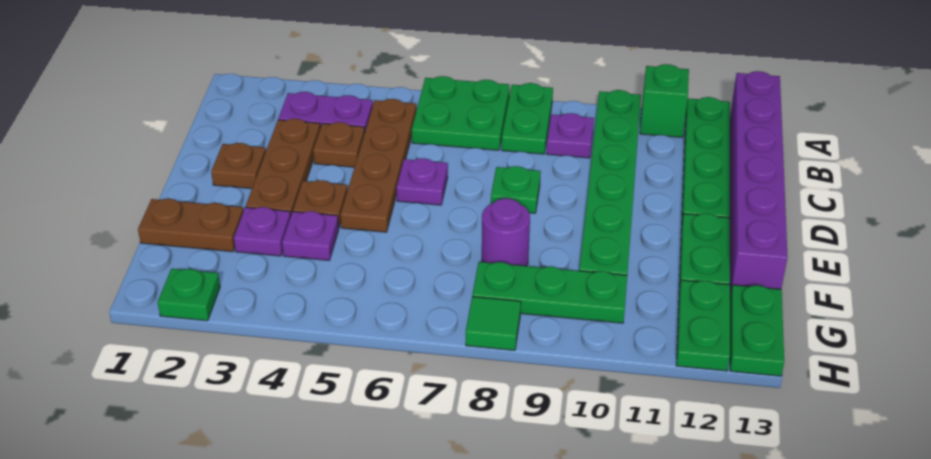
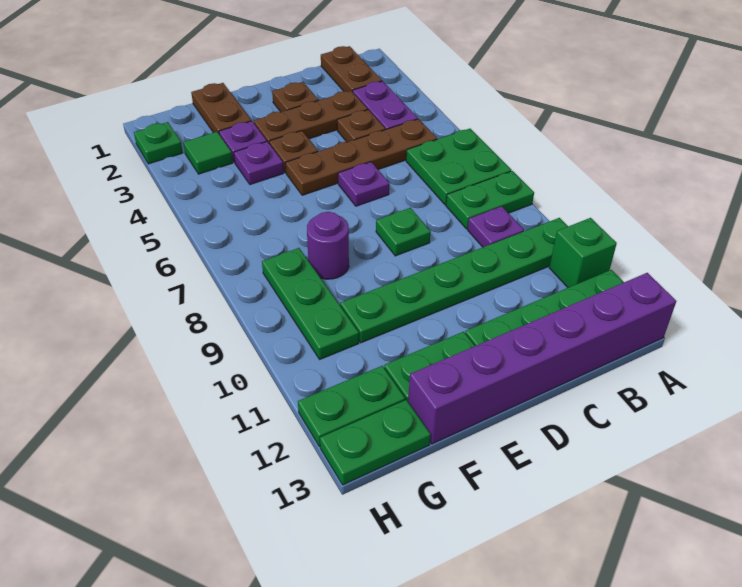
none -> brown 1x2 plate [321,46,382,92]
green 1x1 tile [466,297,521,350] -> green 1x1 tile moved to [183,132,233,174]

